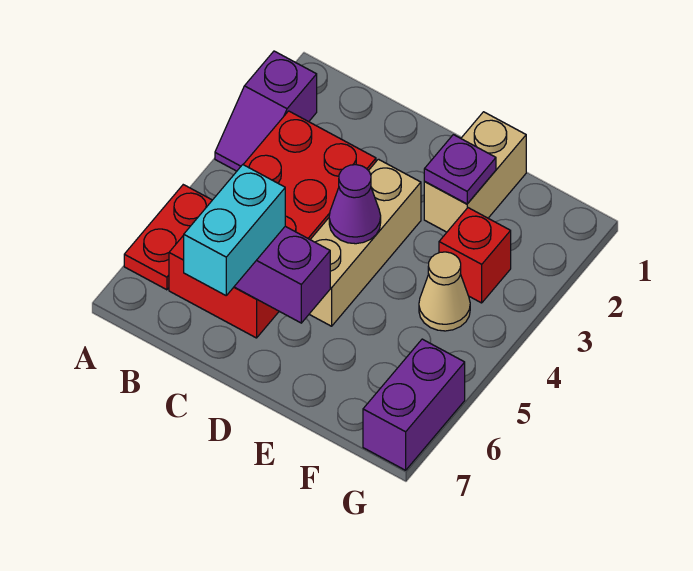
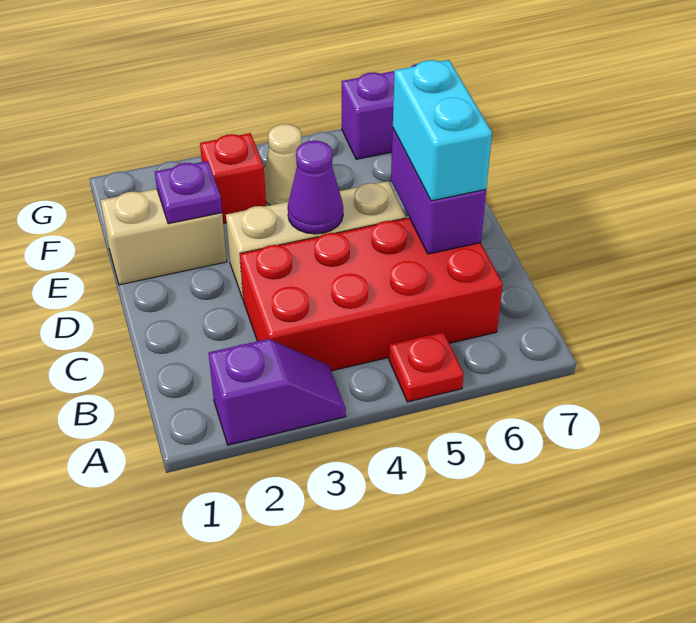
red 1x2 plate [124,185,212,290] -> red 1x1 plate [389,332,464,402]
cyan 1x2 brick [184,165,285,295] -> cyan 1x2 brick turned to [393,60,492,201]

